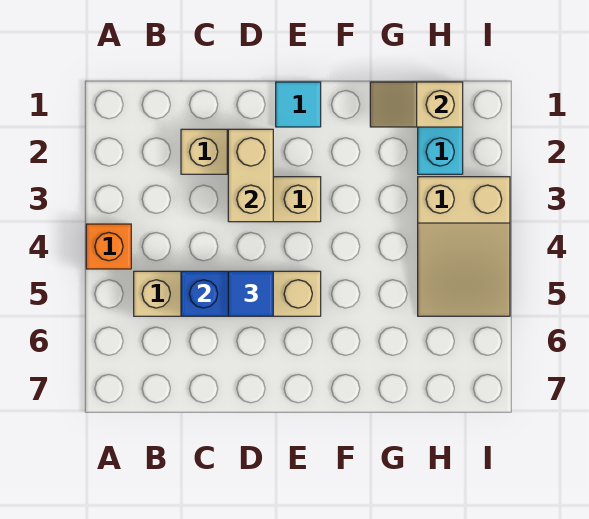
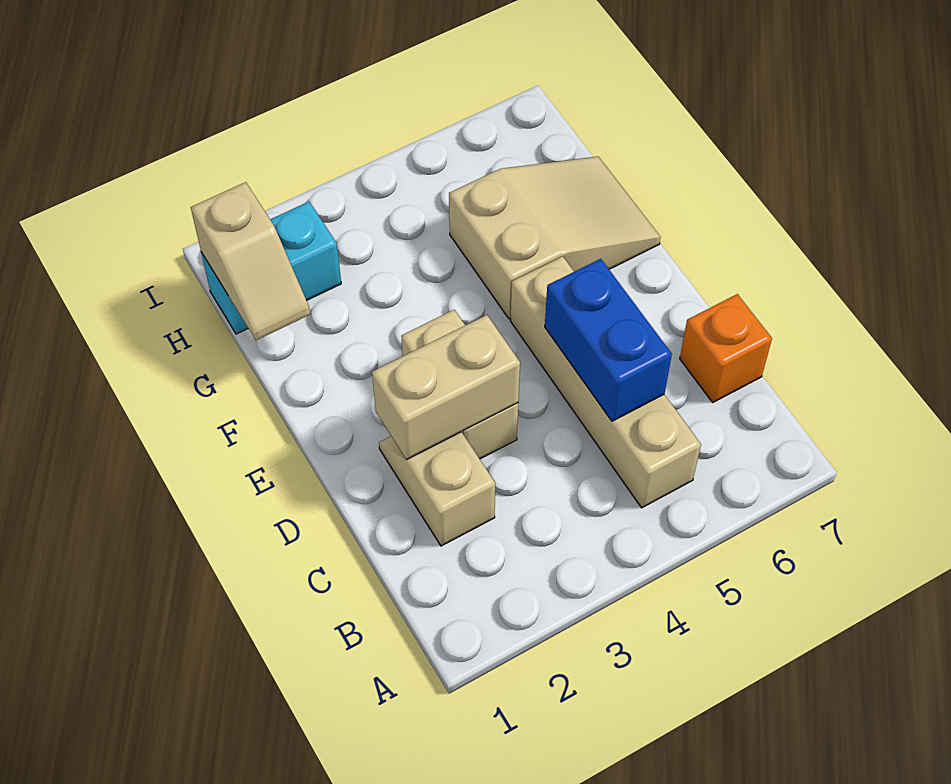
orange 1x1 brick [86,224,131,269] -> orange 1x1 brick moved to [680,294,772,402]
blue 1x1 tile [228,271,273,316] -> none
cyan 1x1 tile [276,82,321,127] -> none
tan 2x3 slope [418,177,510,316] -> tan 2x3 slope moved to [449,157,661,319]

